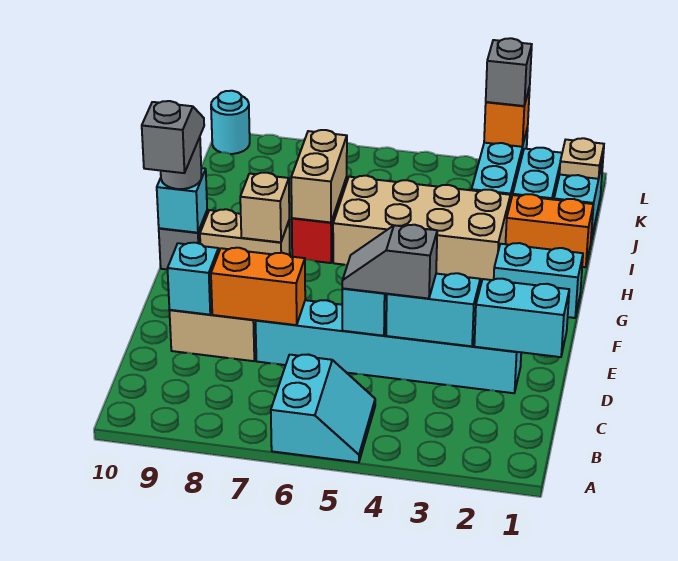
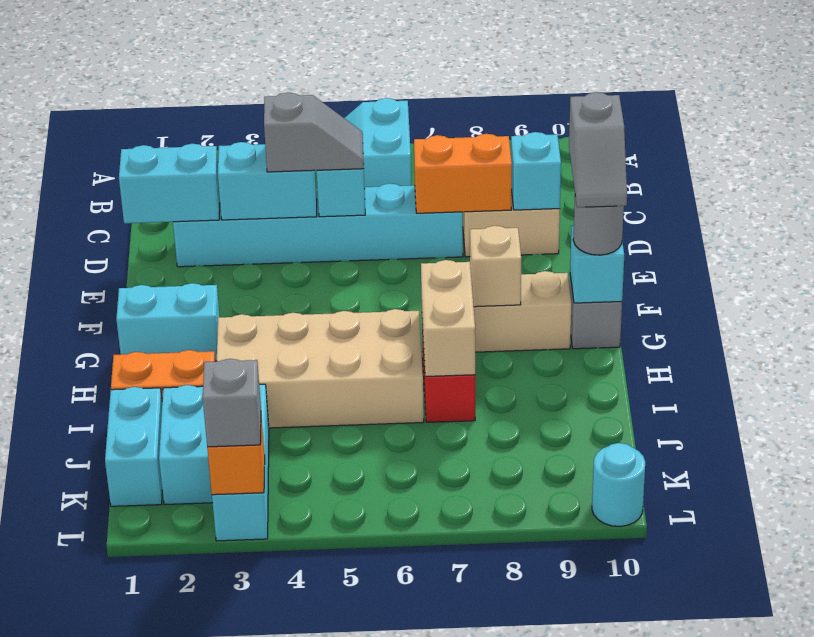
tan 1x1 plate [560,138,604,179] -> none

